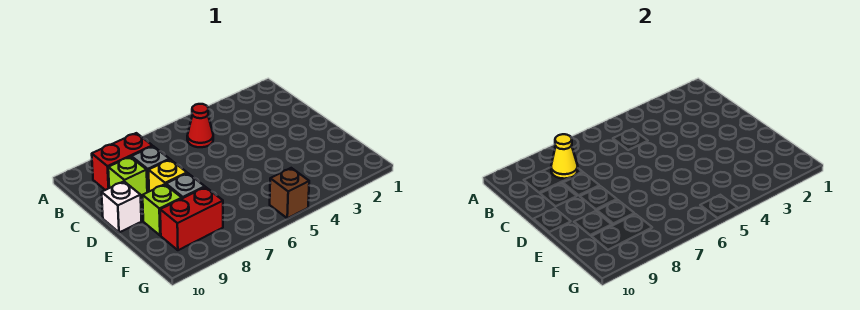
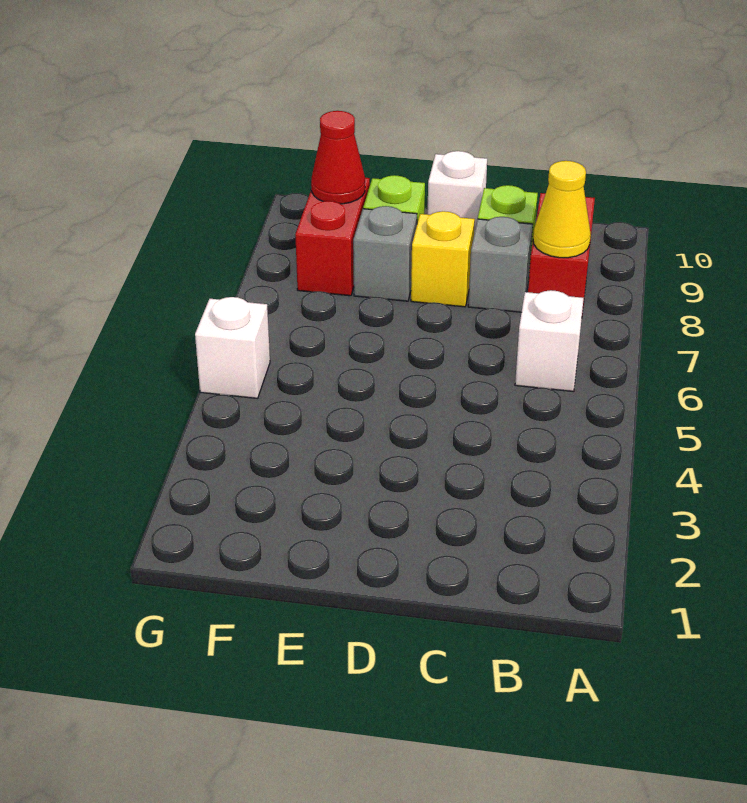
red 1x1 cone [187,104,213,147] -> red 1x1 cone moved to [311,111,365,204]
none -> white 1x1 brick [515,290,584,392]
brown 1x1 brick [270,168,309,218] -> white 1x1 brick [195,297,270,399]

